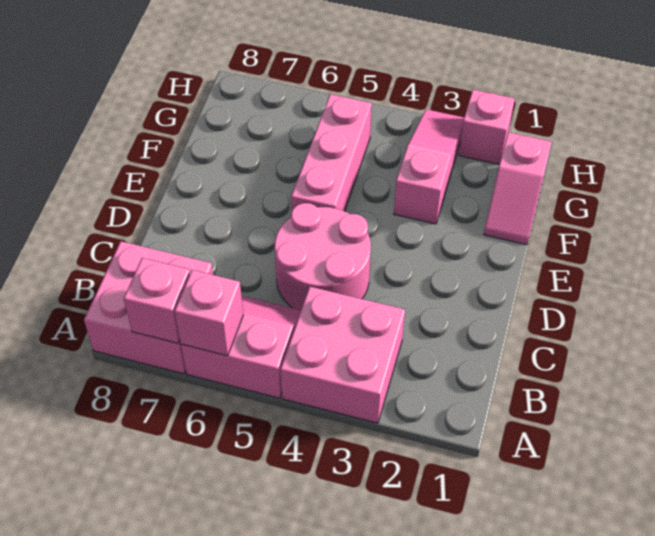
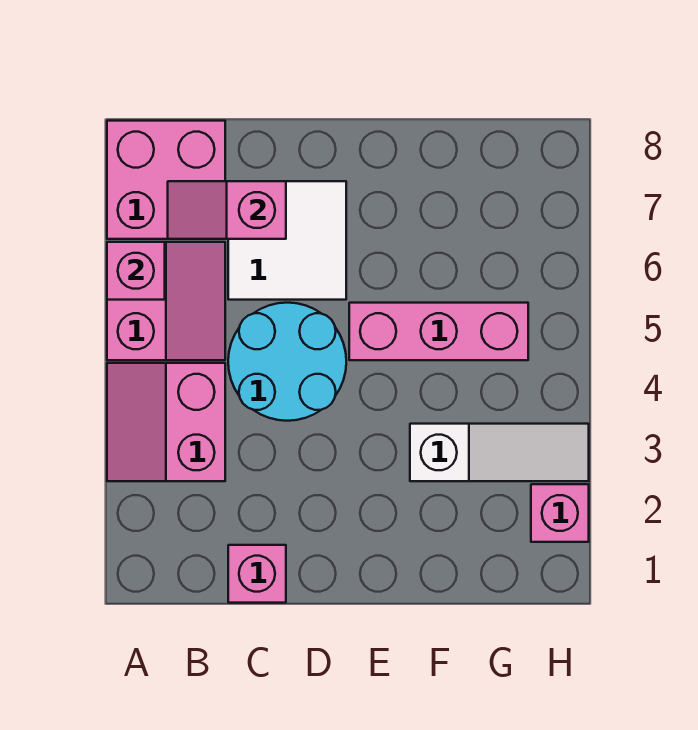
pink 2x2 brick [280,287,405,423] -> pink 2x2 slope [107,363,225,481]
pink 1x1 brick [124,258,190,343] -> pink 1x1 brick moved to [228,545,286,603]
pink 2x2 round brick [274,203,371,310] -> cyan 2x2 round brick [228,303,346,421]
none -> white 2x2 tile [228,181,346,300]
pink 1x2 slope [484,132,552,245] -> pink 1x2 slope moved to [168,181,286,239]
pink 1x3 slope [394,109,464,224] -> white 1x3 slope [410,424,589,481]

